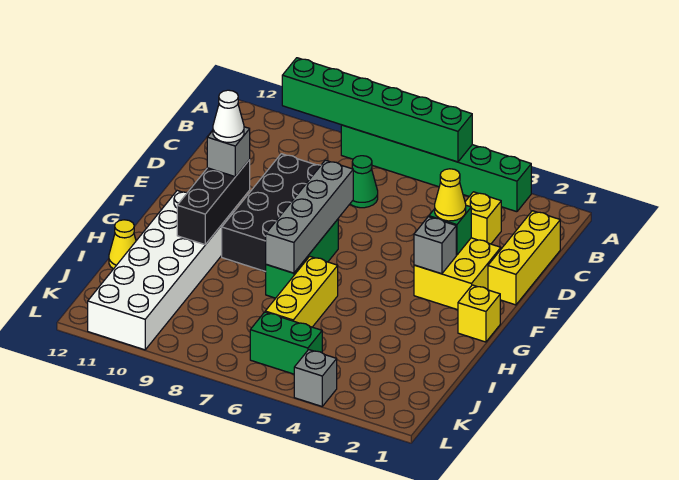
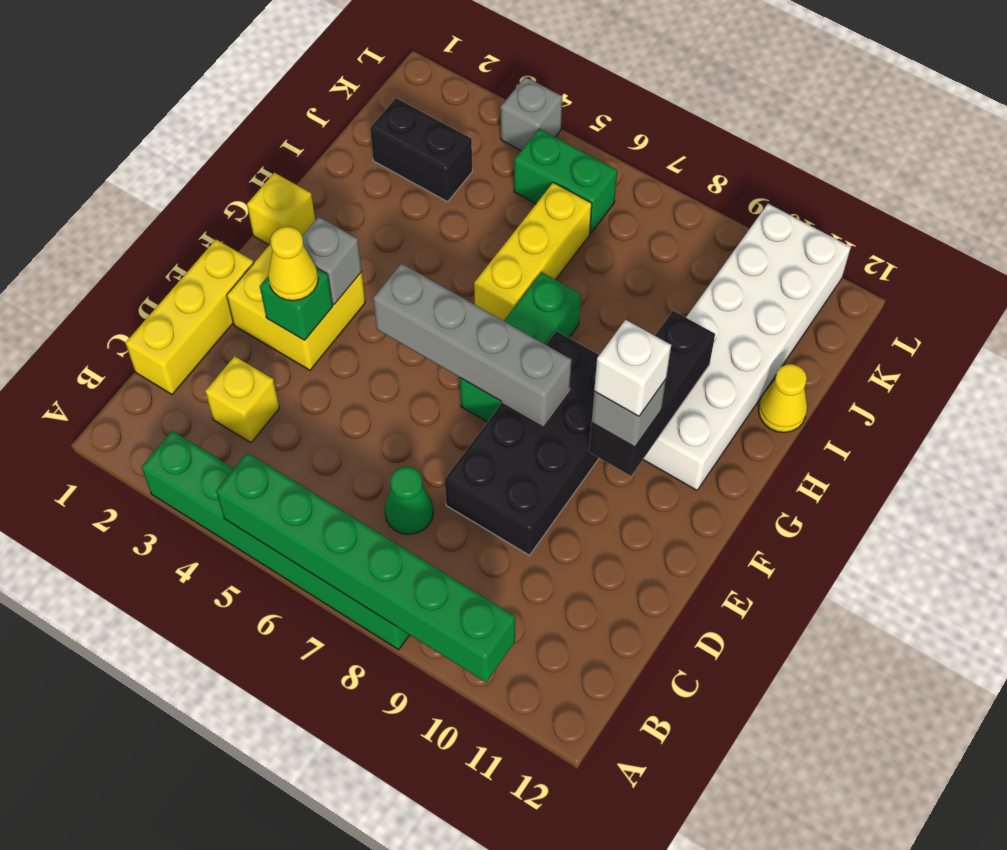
grey 1x4 brick [266,160,353,273] -> grey 1x4 brick turned to [373,263,571,425]
white 1x1 cone [213,90,244,142] -> white 1x1 brick [594,320,671,416]
none -> black 1x2 brick [370,98,472,202]

